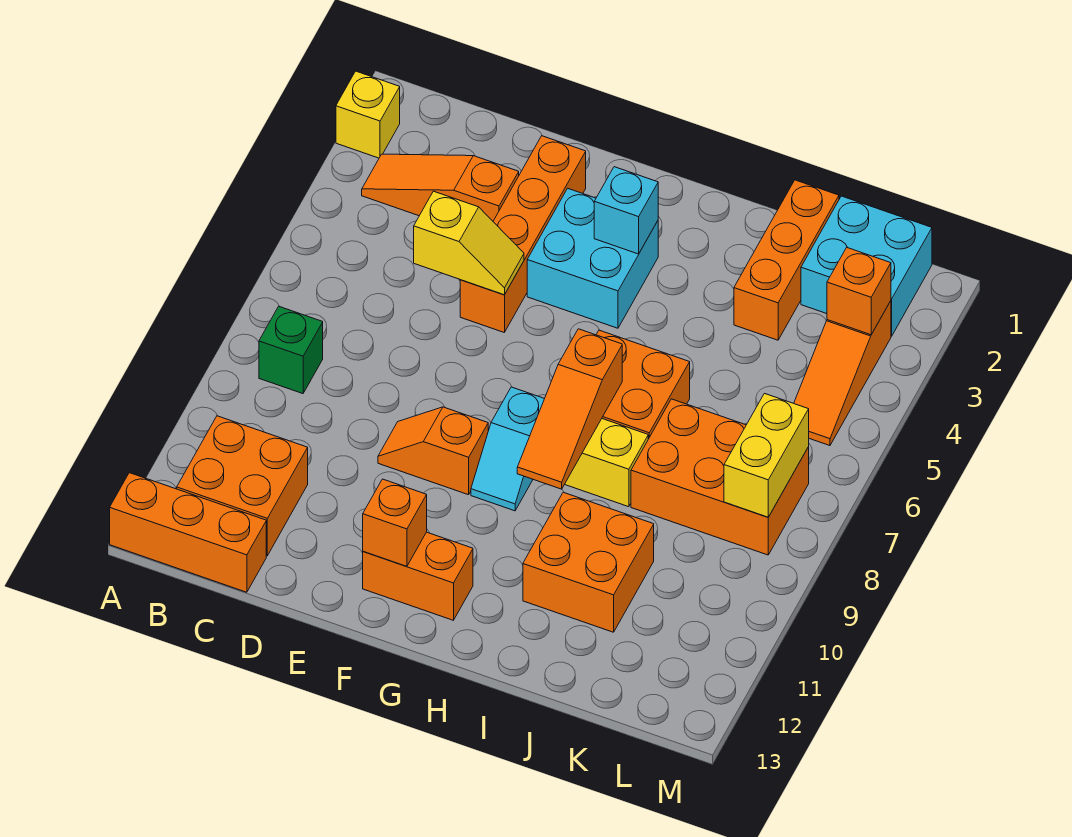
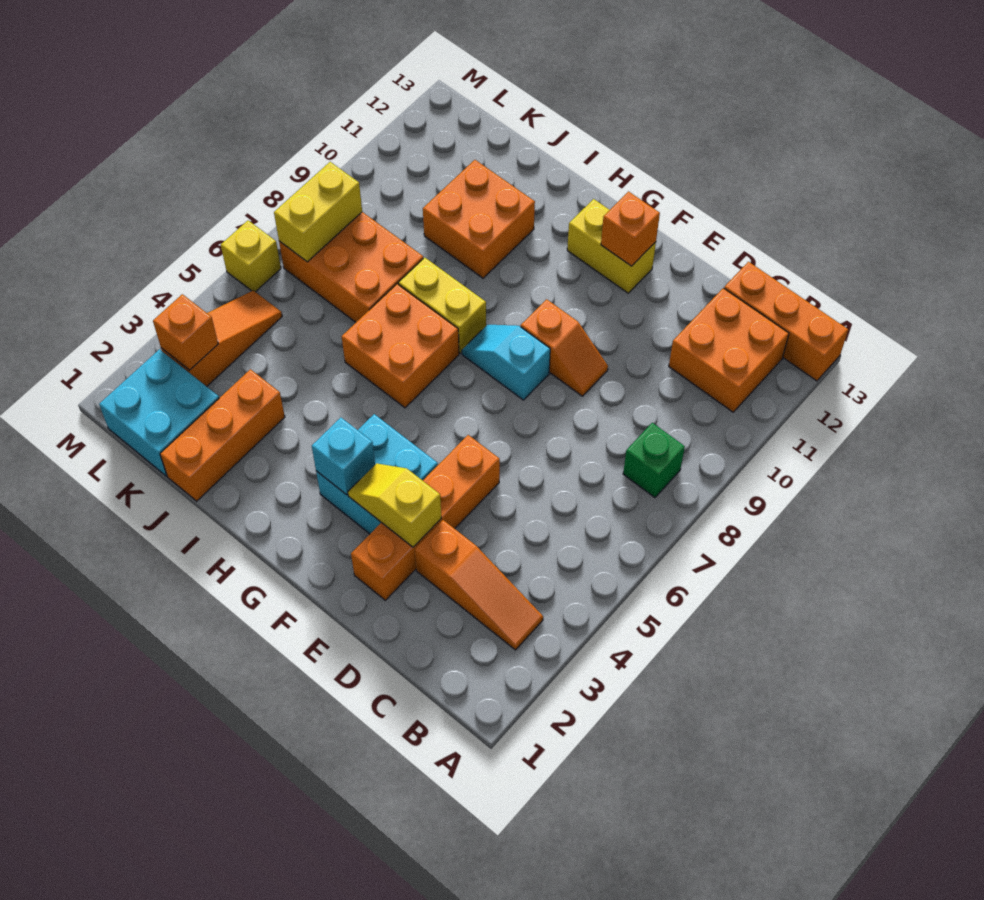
yellow 1x1 brick [336,71,400,158] -> yellow 1x1 brick moved to [221,221,281,292]
yellow 1x2 slope [414,191,524,295] -> yellow 1x2 slope moved to [348,463,441,547]
orange 1x2 brick [363,532,473,620] -> yellow 1x2 brick [567,199,656,293]
cyan 1x2 slope [471,387,544,511] -> cyan 1x2 slope turned to [462,325,550,400]
orange 1x3 slope [517,329,622,489] -> none

